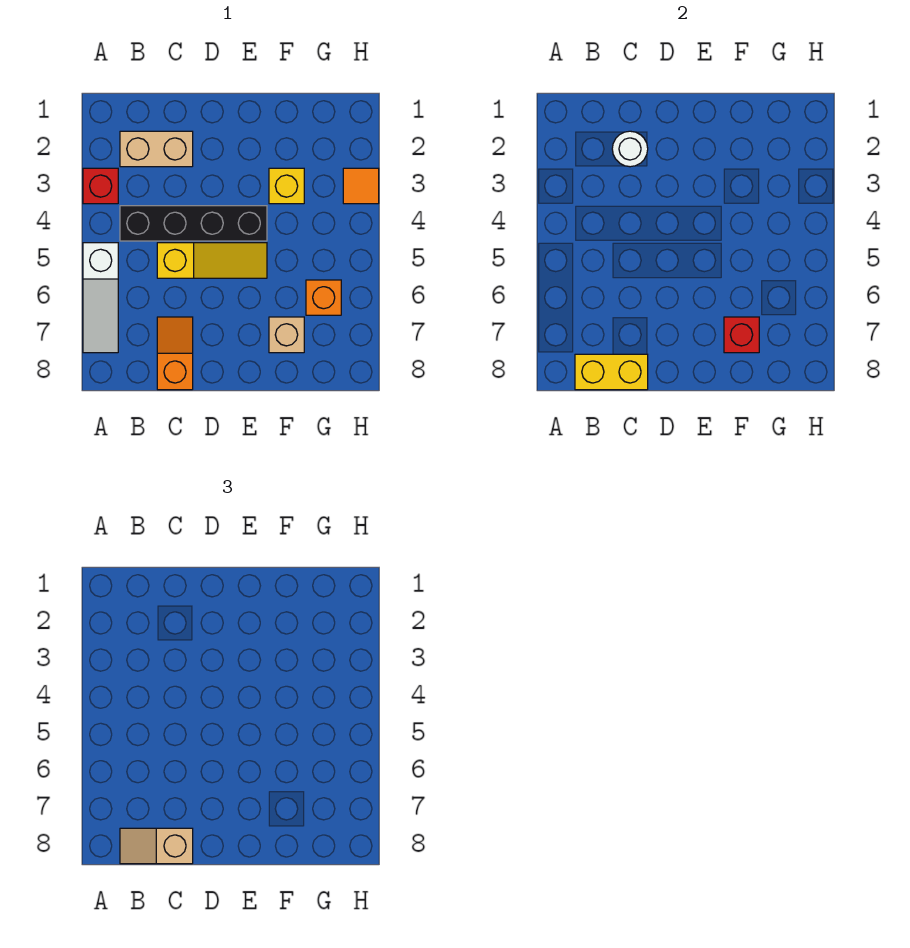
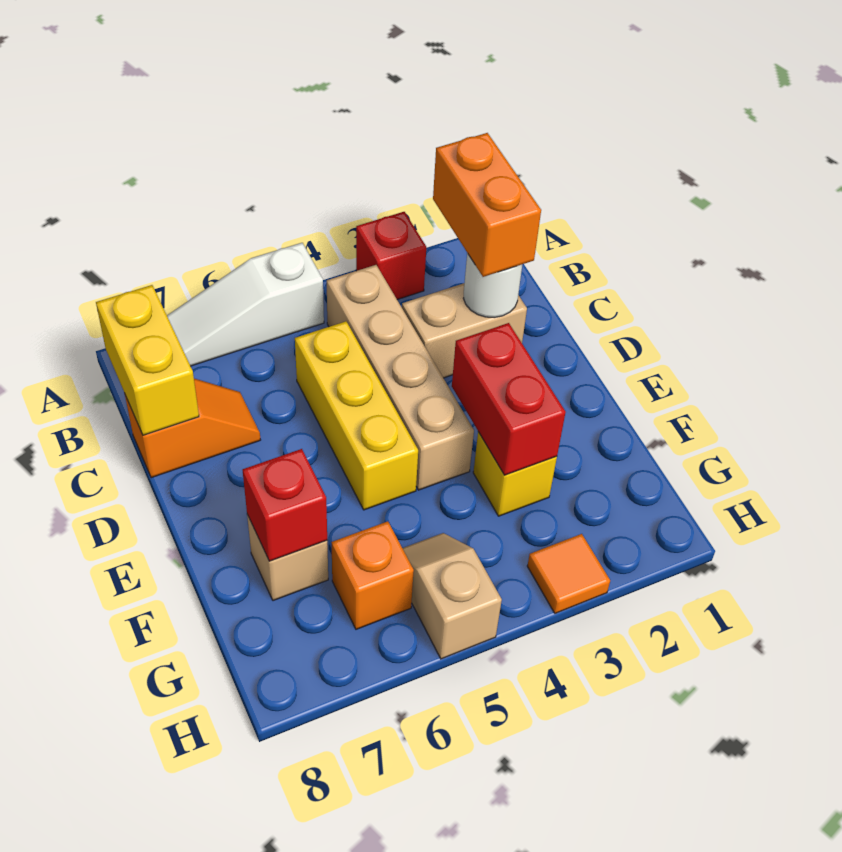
tan 1x2 brick [120,131,193,167] -> tan 1x2 brick turned to [402,283,527,378]
none -> orange 1x2 brick [433,133,541,277]
black 1x4 brick [120,206,267,241] -> tan 1x4 brick [327,265,474,490]
tan 1x2 slope [120,828,193,864] -> tan 1x2 slope moved to [403,533,502,659]
yellow 1x3 slope [157,243,267,278] -> yellow 1x3 brick [295,321,418,510]
none -> red 1x2 brick [452,323,566,475]

